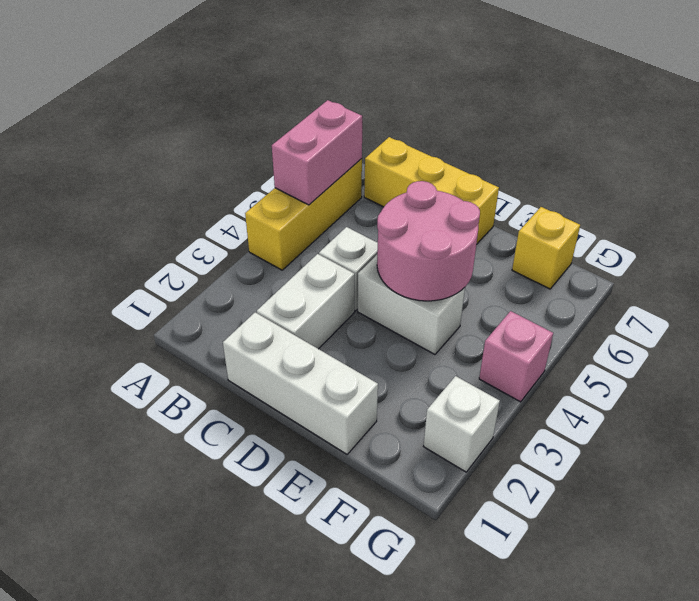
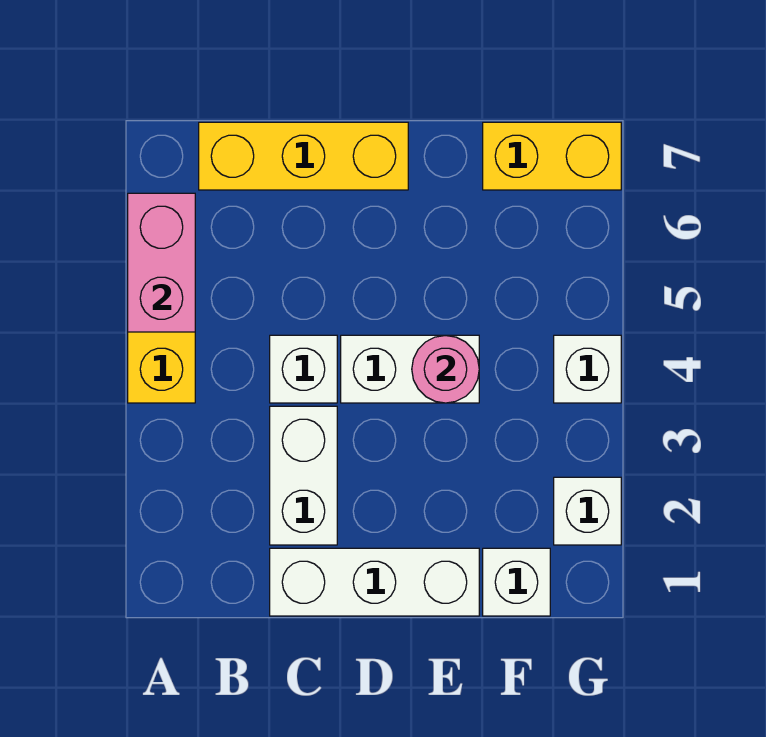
pink 2x2 round brick [377,181,480,301] -> pink 1x1 round brick [412,335,479,403]
none -> white 1x1 brick [483,548,550,616]
yellow 1x1 brick [512,207,580,289] -> yellow 1x2 brick [483,122,621,190]
pink 1x1 brick [479,311,553,402] -> white 1x1 brick [554,335,621,403]

